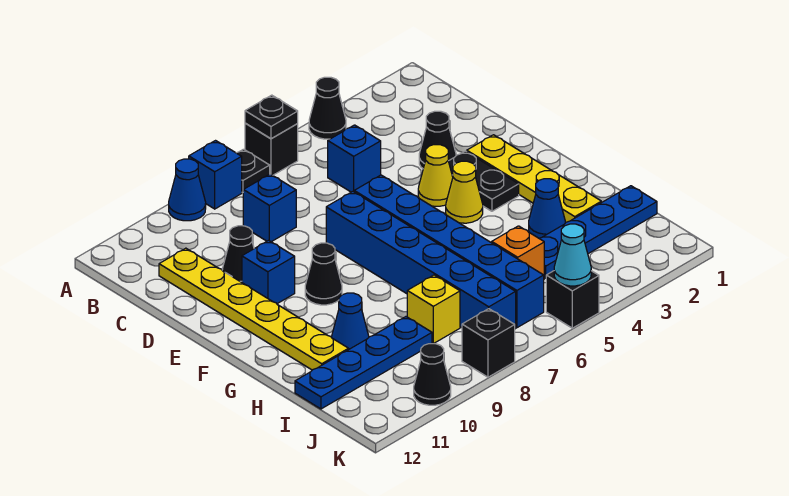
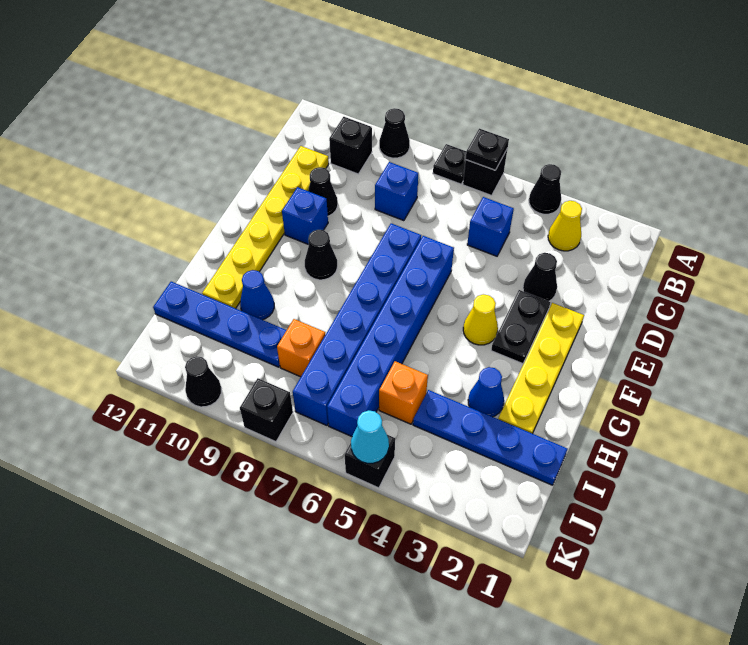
blue 1x1 brick [189,141,242,209] -> none
blue 1x1 cone [169,159,206,221] -> black 1x1 cone [379,108,410,158]
none -> black 1x1 brick [329,117,372,174]
yellow 1x1 cone [418,145,453,206] -> yellow 1x1 cone moved to [548,201,582,251]
yellow 1x1 brick [407,275,460,344] -> orange 1x1 brick [277,319,325,377]

